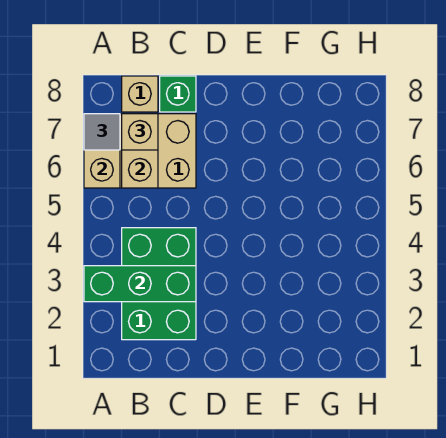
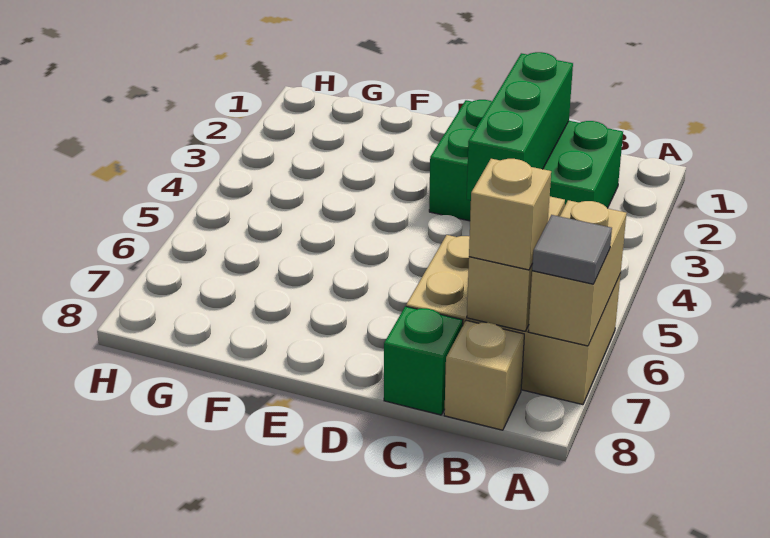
green 1x3 brick [84,266,196,302] -> green 1x3 brick turned to [467,52,573,200]
green 2x3 brick [122,228,196,340] -> green 2x3 brick turned to [429,100,623,221]

